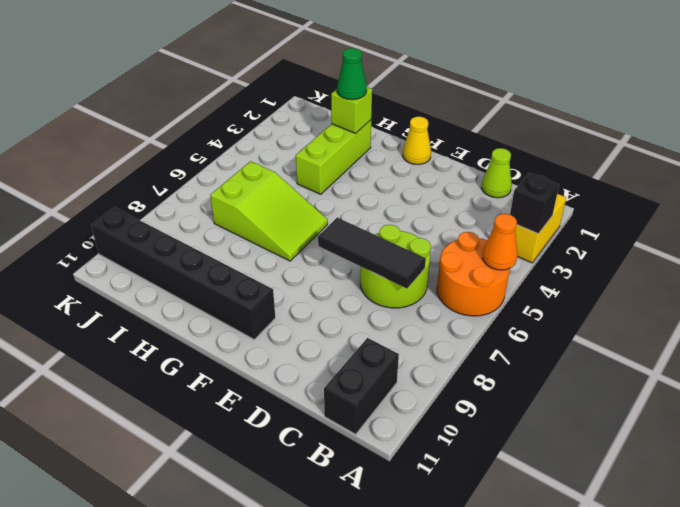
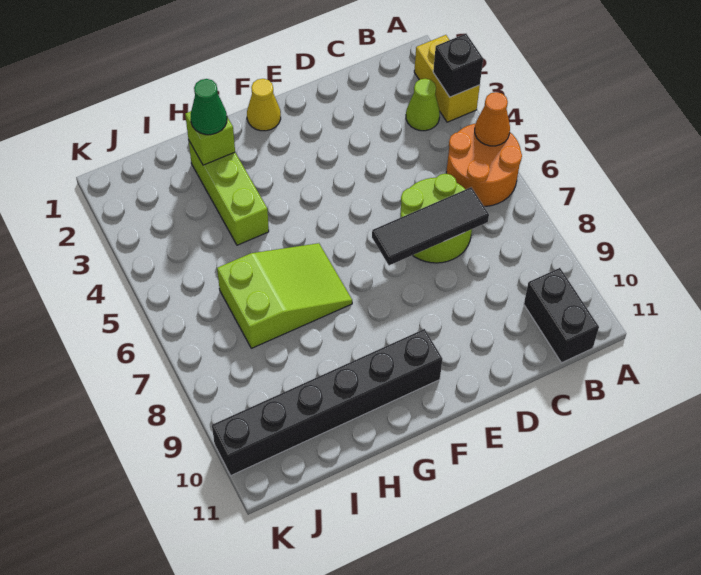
lime 1x1 cone [482,148,512,198] -> lime 1x1 cone moved to [406,79,440,131]

